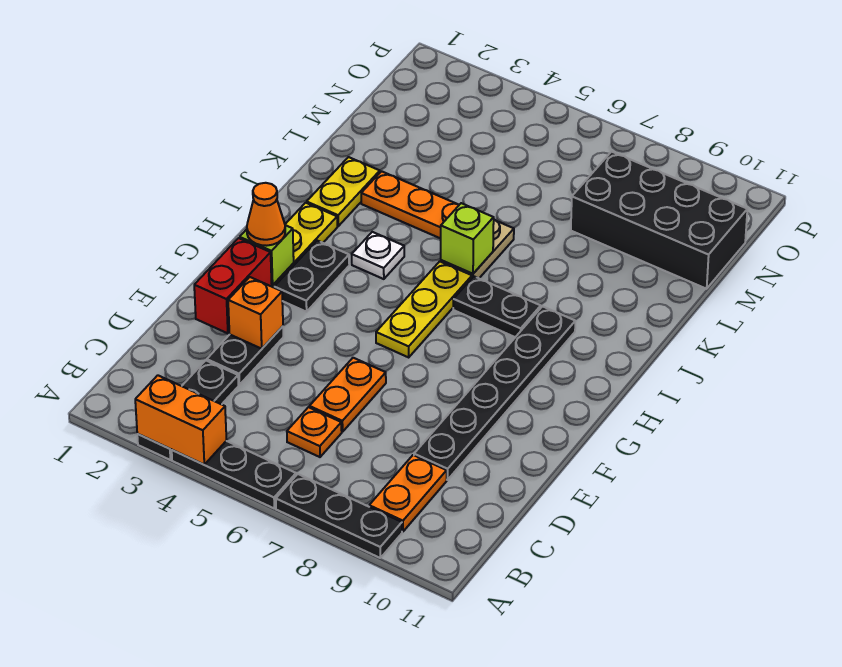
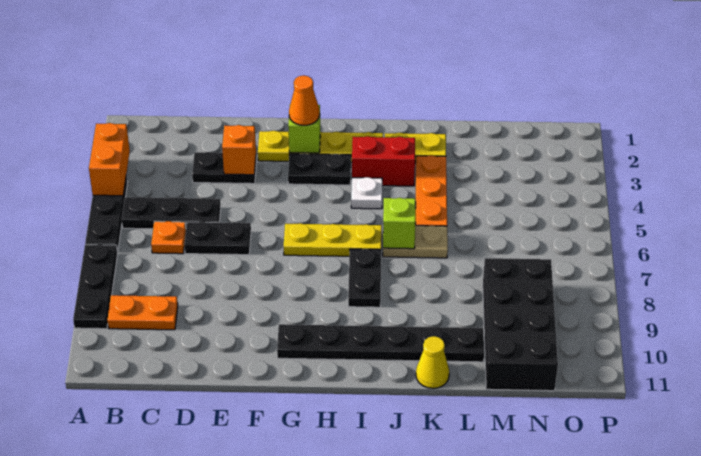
black 1x3 plate [137,361,238,460] -> black 1x3 plate moved to [122,197,221,229]
orange 1x2 plate [309,358,386,432] -> black 1x2 plate [184,222,251,255]
black 1x6 plate [414,306,575,480] -> black 1x6 plate moved to [277,324,484,362]
red 1x2 brick [194,238,272,333] -> red 1x2 brick moved to [352,136,415,186]
none -> yellow 1x1 cone [416,336,449,388]

